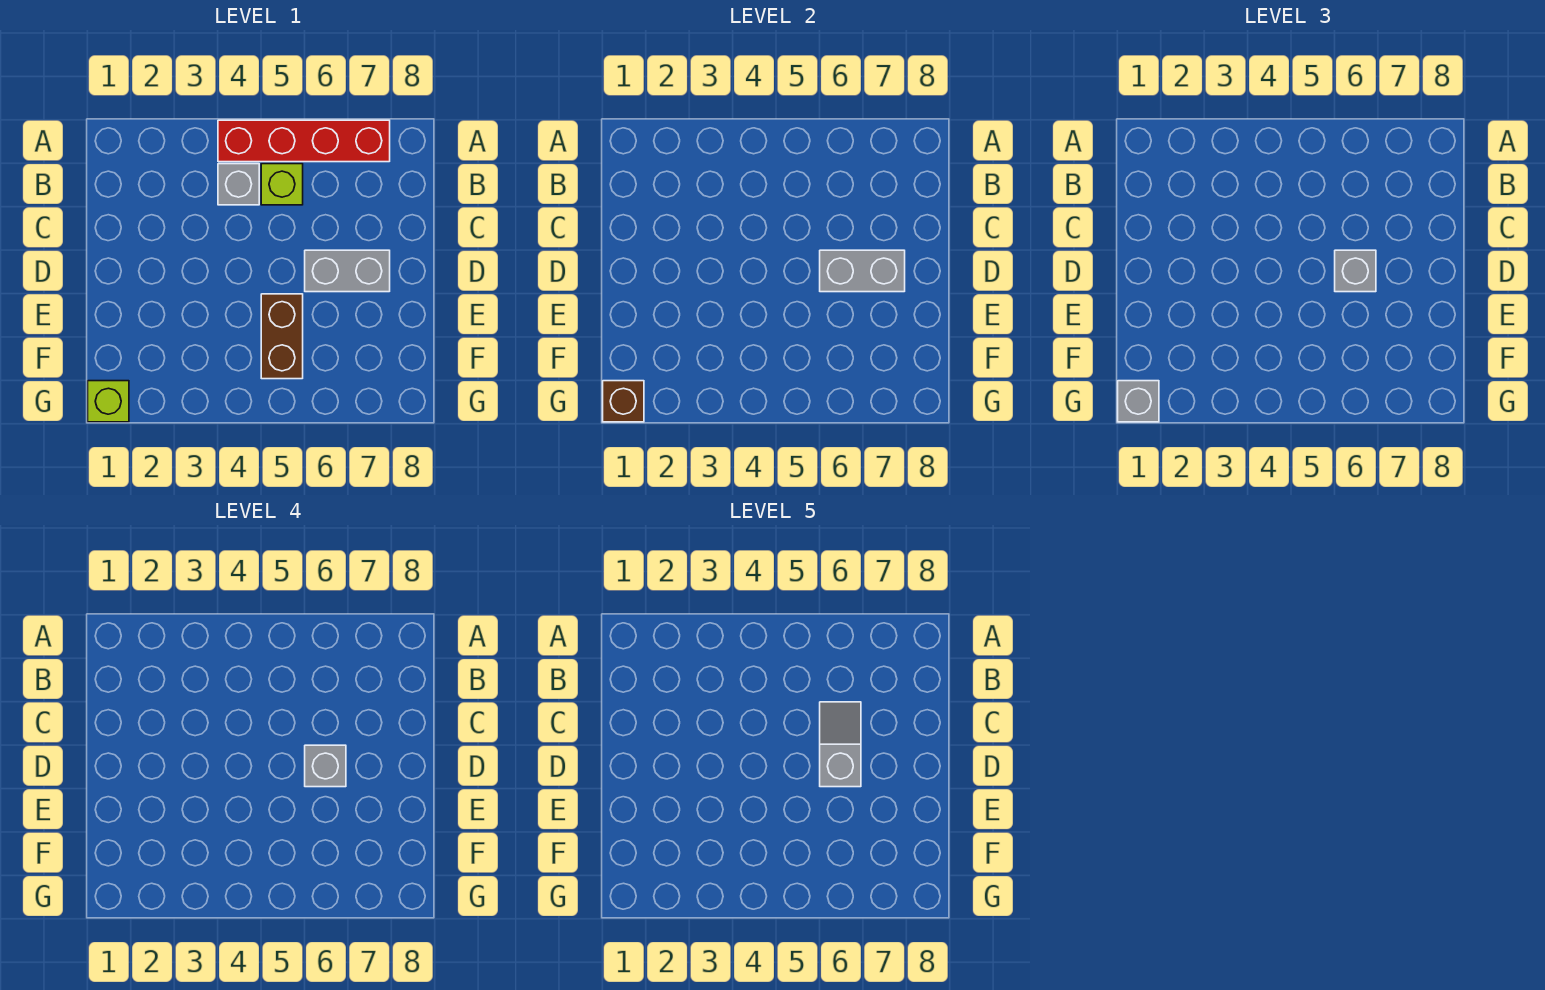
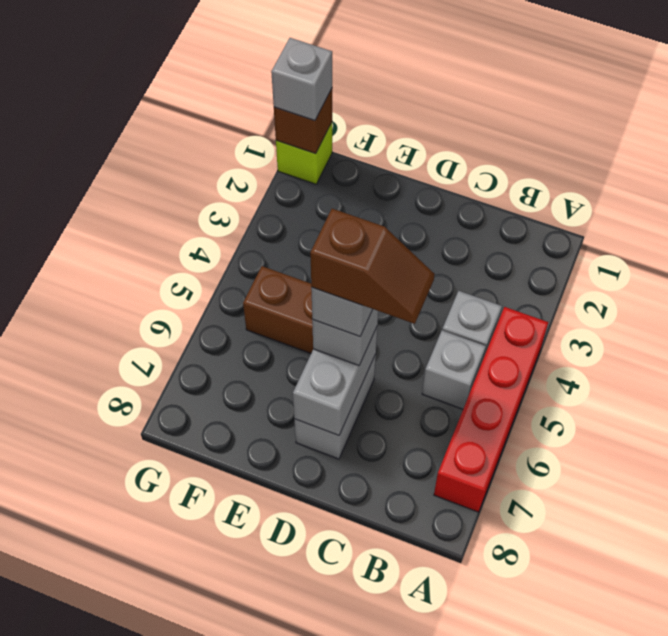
lime 1x1 brick [261,164,303,205] -> grey 1x1 brick [422,330,486,409]
grey 1x2 slope [820,702,861,787] -> brown 1x2 slope [310,209,435,324]

